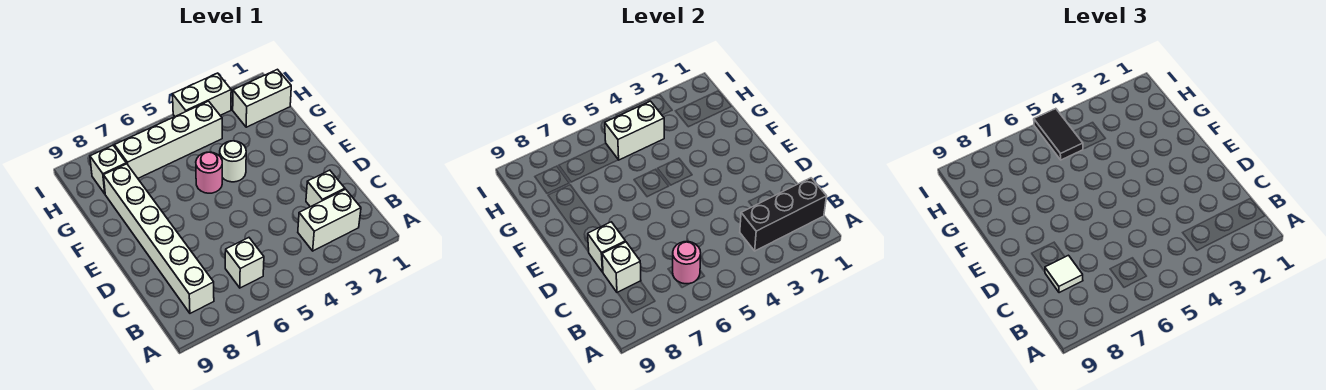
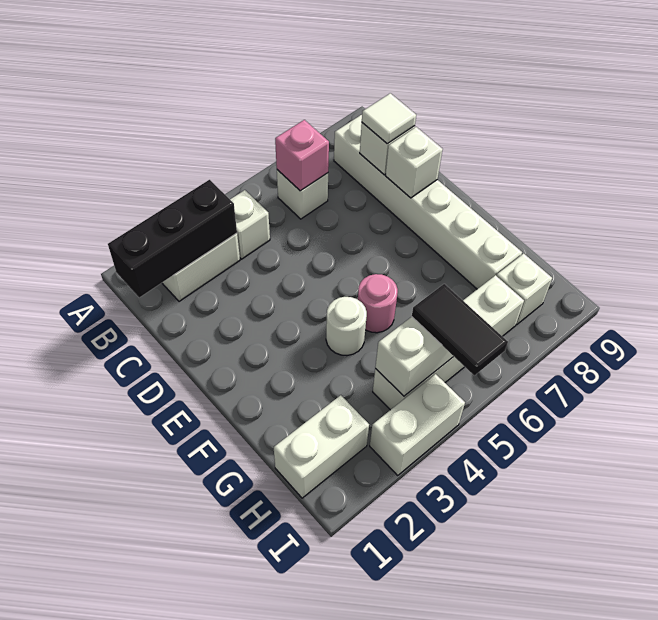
pink 1x1 round brick [673,242,701,284] -> pink 1x1 brick [275,120,329,191]
white 1x1 brick [306,170,345,207] -> white 1x1 brick moved to [230,190,270,259]

